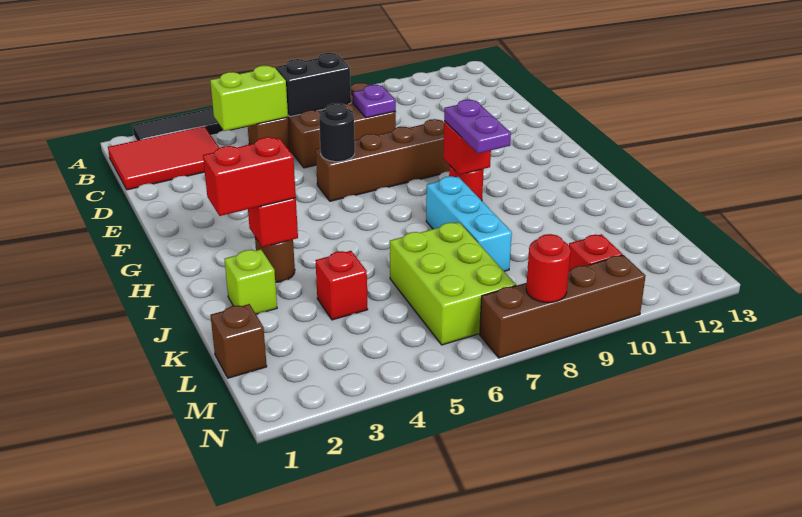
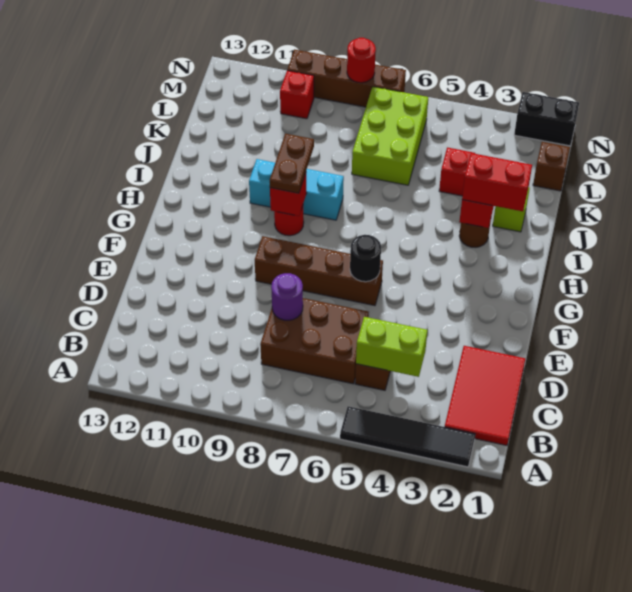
red 2x3 tile [108,126,219,190] -> red 2x3 tile turned to [445,346,525,445]
black 1x2 brick [276,53,351,117] -> black 1x2 brick moved to [514,92,579,146]
purple 1x1 plate [353,85,396,118] -> purple 1x1 round brick [271,273,303,320]
purple 1x2 plate [444,100,511,153] -> brown 1x2 plate [270,134,314,193]
cyan 1x3 brick [426,176,512,271] -> cyan 1x3 brick turned to [249,159,344,220]

